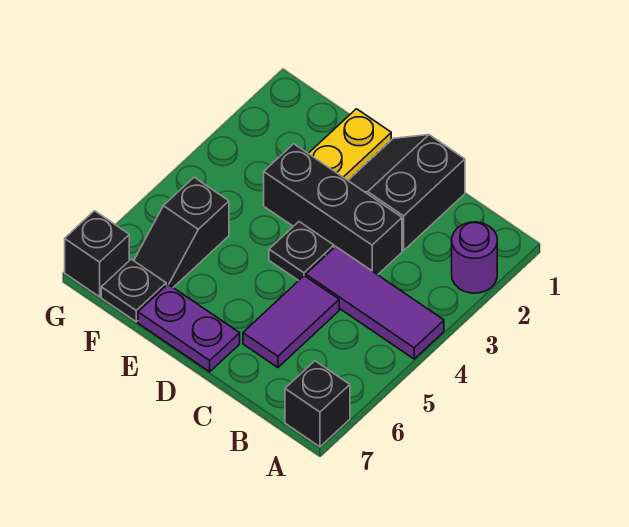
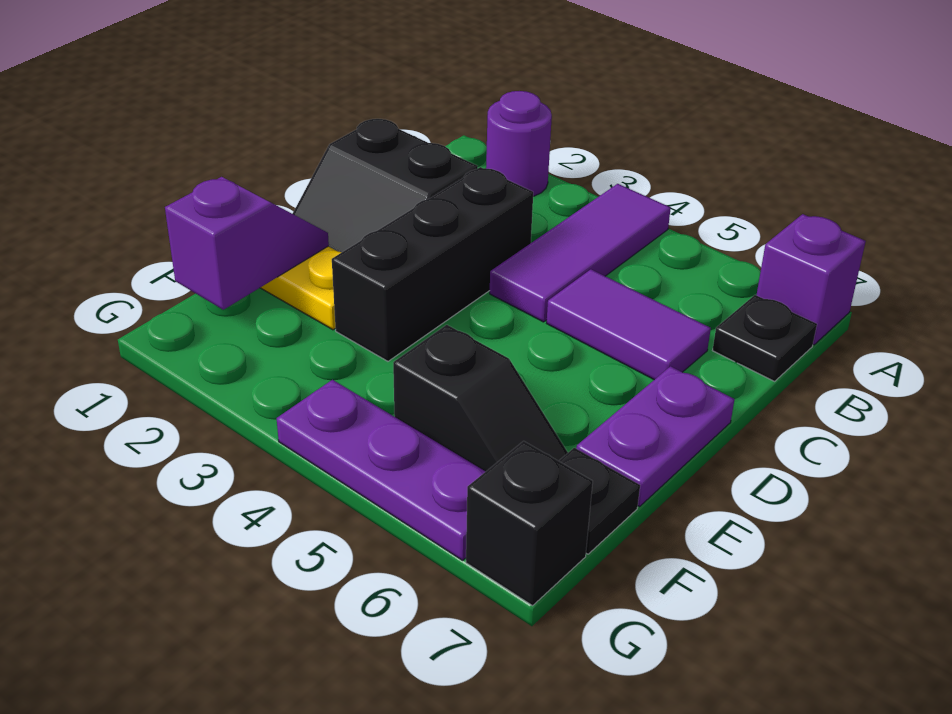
black 1x1 brick [285,361,350,447] -> purple 1x1 brick [757,214,866,345]
black 1x1 plate [269,222,334,281] -> black 1x1 plate moved to [713,295,817,381]
none -> purple 1x2 slope [165,177,329,310]
none -> purple 1x3 plate [277,380,485,560]

